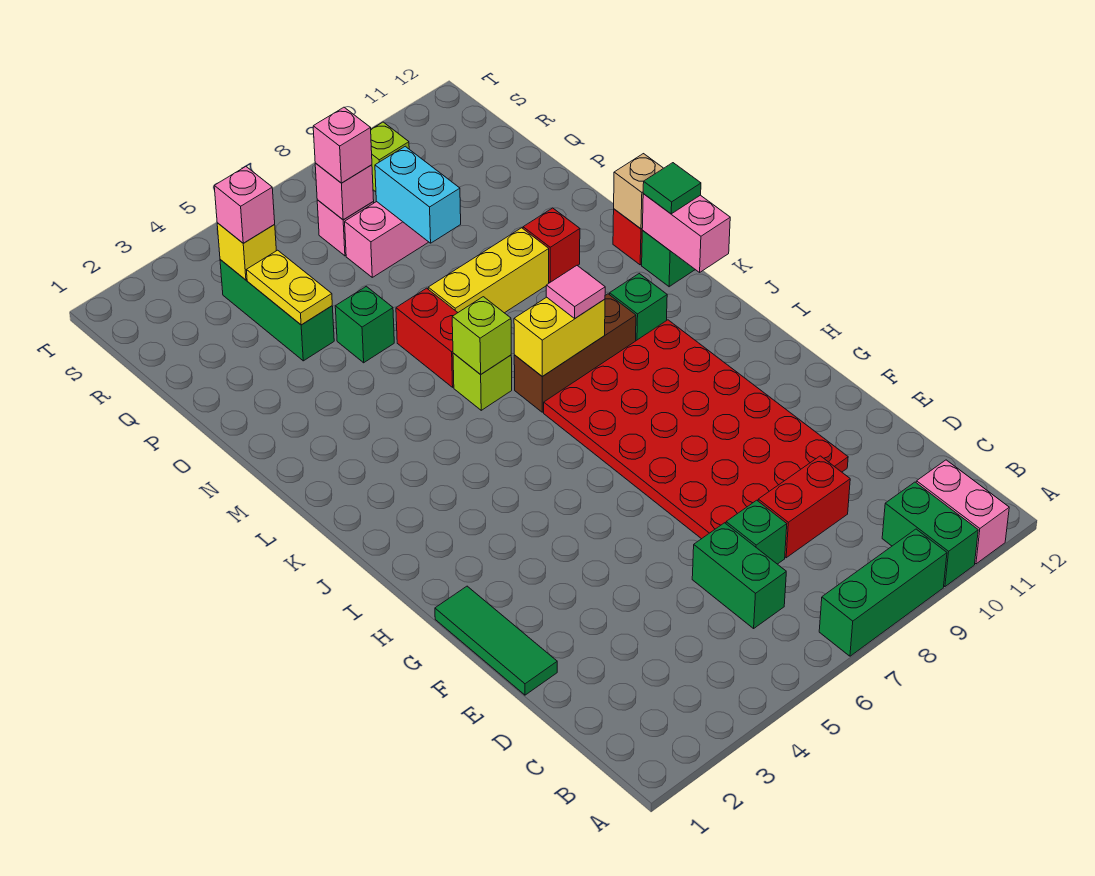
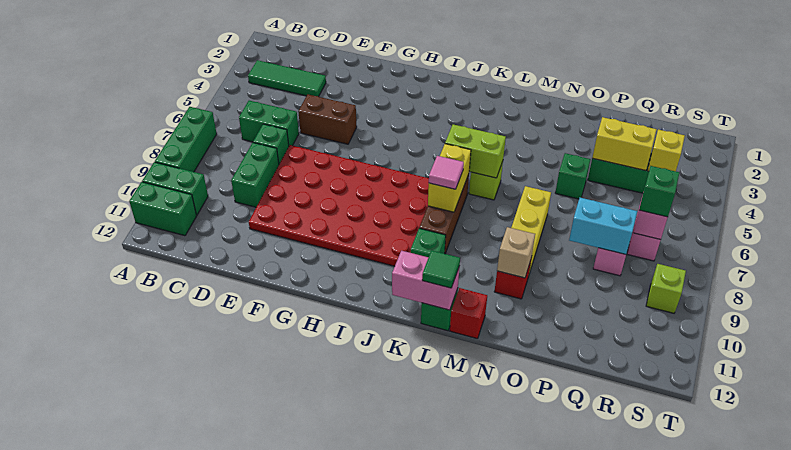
pink 1x2 brick [916,460,1009,564] -> green 1x2 brick [129,182,196,236]
red 1x2 brick [758,456,850,558] -> green 1x2 brick [231,143,279,207]
green 1x3 tile [435,586,557,695] -> green 1x3 tile moved to [248,60,326,97]
none -> brown 1x2 brick [298,94,357,144]
lime 1x1 brick [452,297,511,374] -> lime 1x2 brick [445,124,506,178]
red 1x2 brick [396,288,458,387] -> none
tan 1x1 brick [614,154,663,229] -> tan 1x1 brick moved to [497,227,535,278]
yellow 1x2 plate [247,250,332,325] -> yellow 1x2 brick [592,117,657,171]
pink 1x1 brick [214,167,275,243] -> none
pink 1x1 brick [313,107,372,183] -> green 1x1 brick [639,166,679,217]

